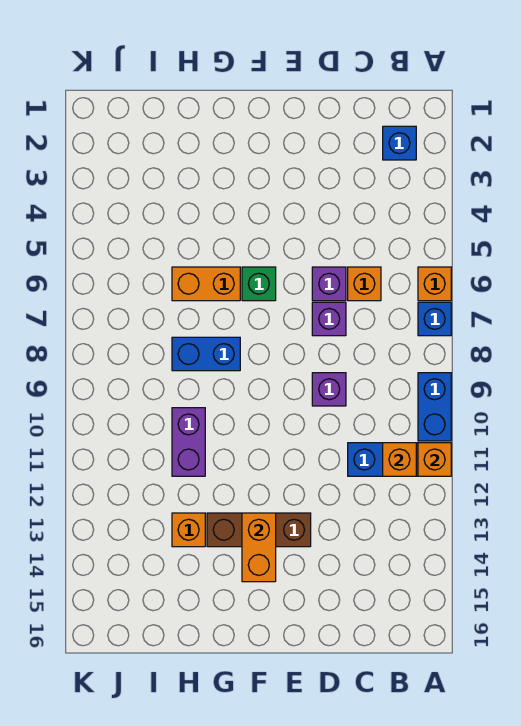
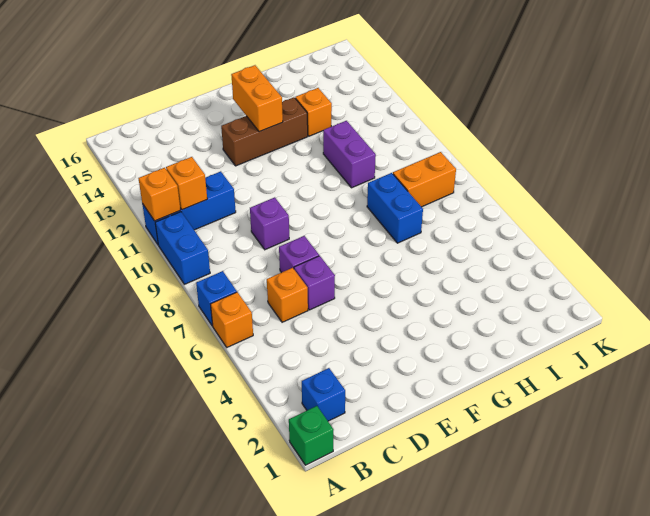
green 1x1 brick [242,267,276,301] -> green 1x1 brick moved to [289,406,334,465]
orange 1x2 brick [172,267,240,301] -> orange 1x2 brick moved to [393,152,456,207]
blue 1x2 brick [172,337,240,371] -> blue 1x2 brick turned to [367,173,423,243]

